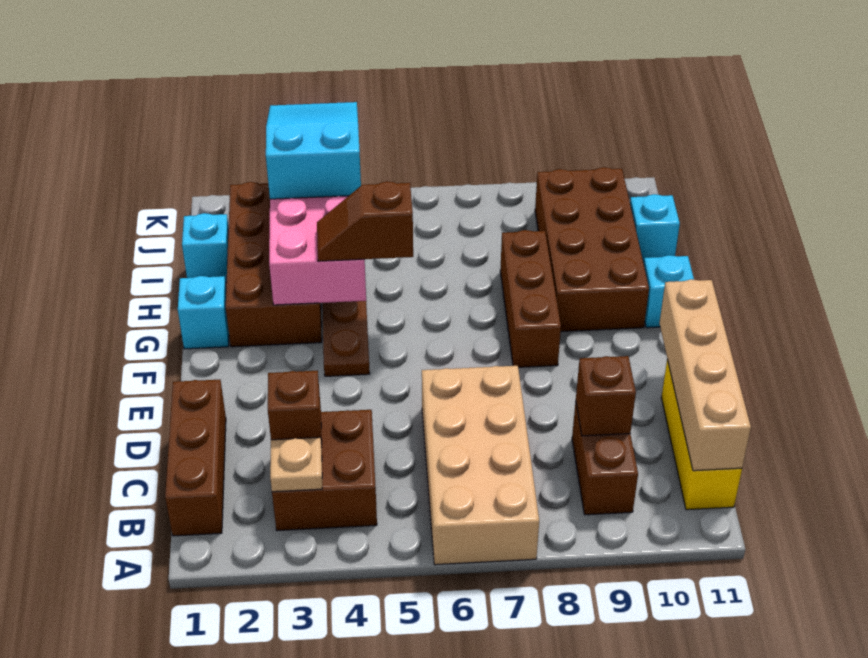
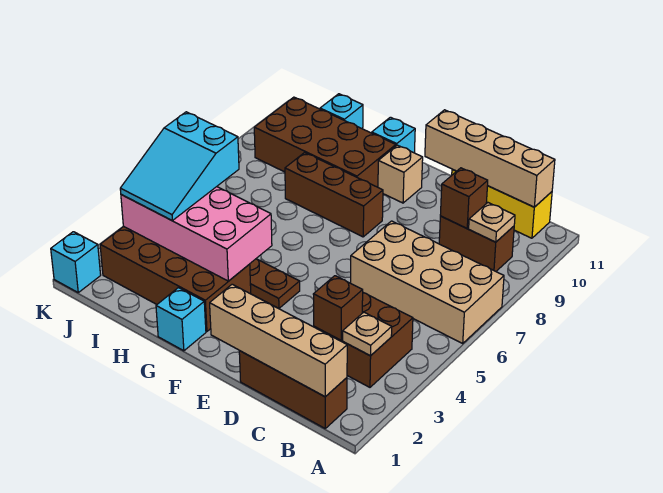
none -> tan 1x4 brick [210,284,347,397]
none -> tan 1x1 plate [469,203,515,242]
none -> tan 1x1 brick [378,145,423,203]
brown 1x2 slope [317,181,413,261] -> none
cyan 1x1 brick [182,213,229,283] -> cyan 1x1 brick moved to [51,232,101,292]
cyan 2x3 slope [266,102,361,199] -> cyan 2x3 slope turned to [120,112,239,220]

